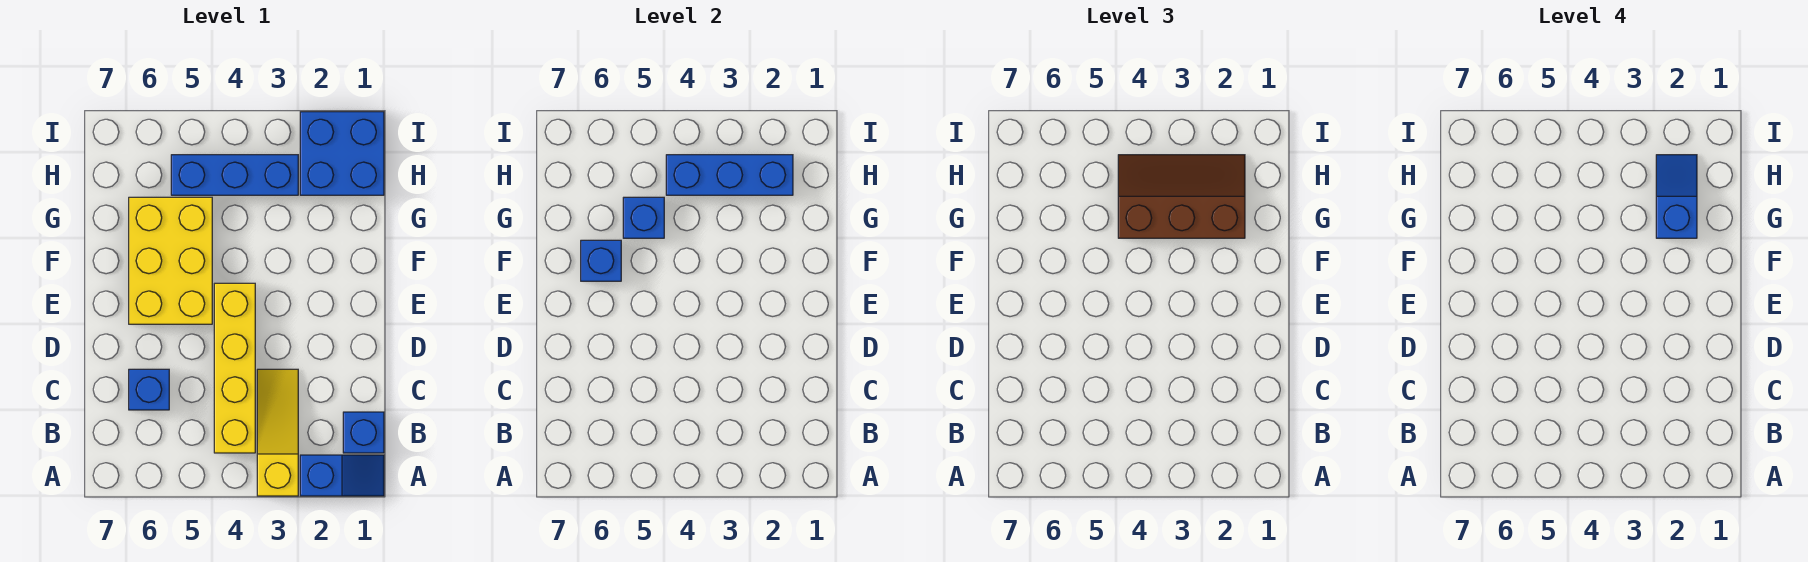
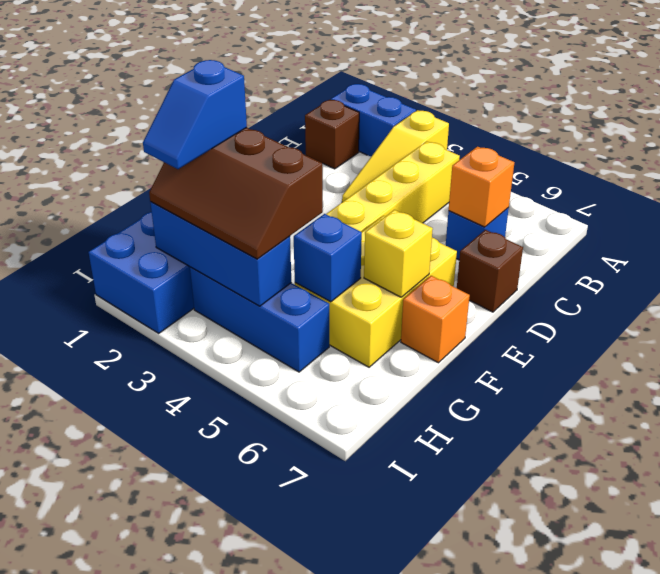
blue 1x2 slope [300,455,384,496] -> blue 1x2 brick [331,84,416,156]
blue 1x1 brick [343,412,384,453] -> brown 1x1 brick [305,100,359,169]
none -> orange 1x1 brick [449,147,514,227]
none -> brown 1x1 brick [457,230,523,312]
blue 1x1 brick [581,240,621,281] -> yellow 1x1 brick [364,210,433,297]
none -> orange 1x1 brick [401,276,470,363]

